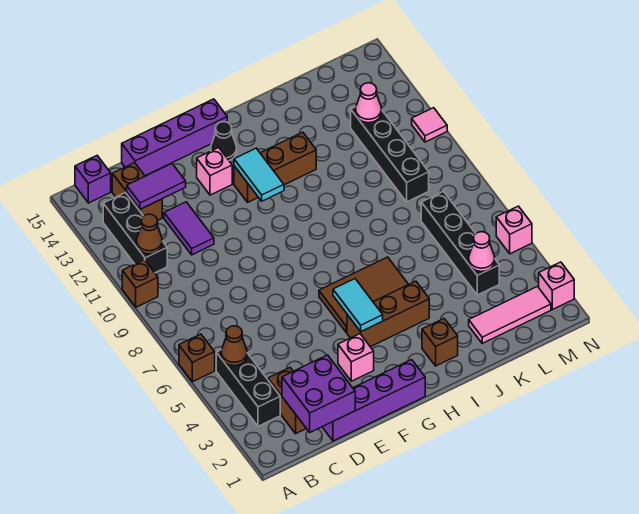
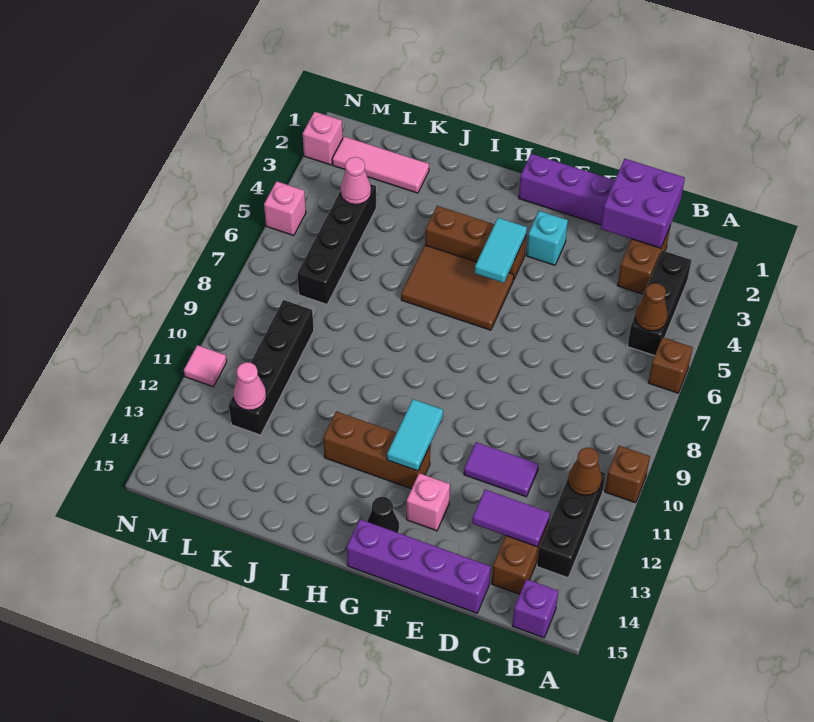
purple 1x2 tile [164,202,214,255] -> purple 1x2 tile turned to [464,442,538,497]
pink 1x1 brick [338,334,374,381] -> cyan 1x1 brick [526,211,568,265]
brown 1x1 brick [422,319,458,366] -> none

